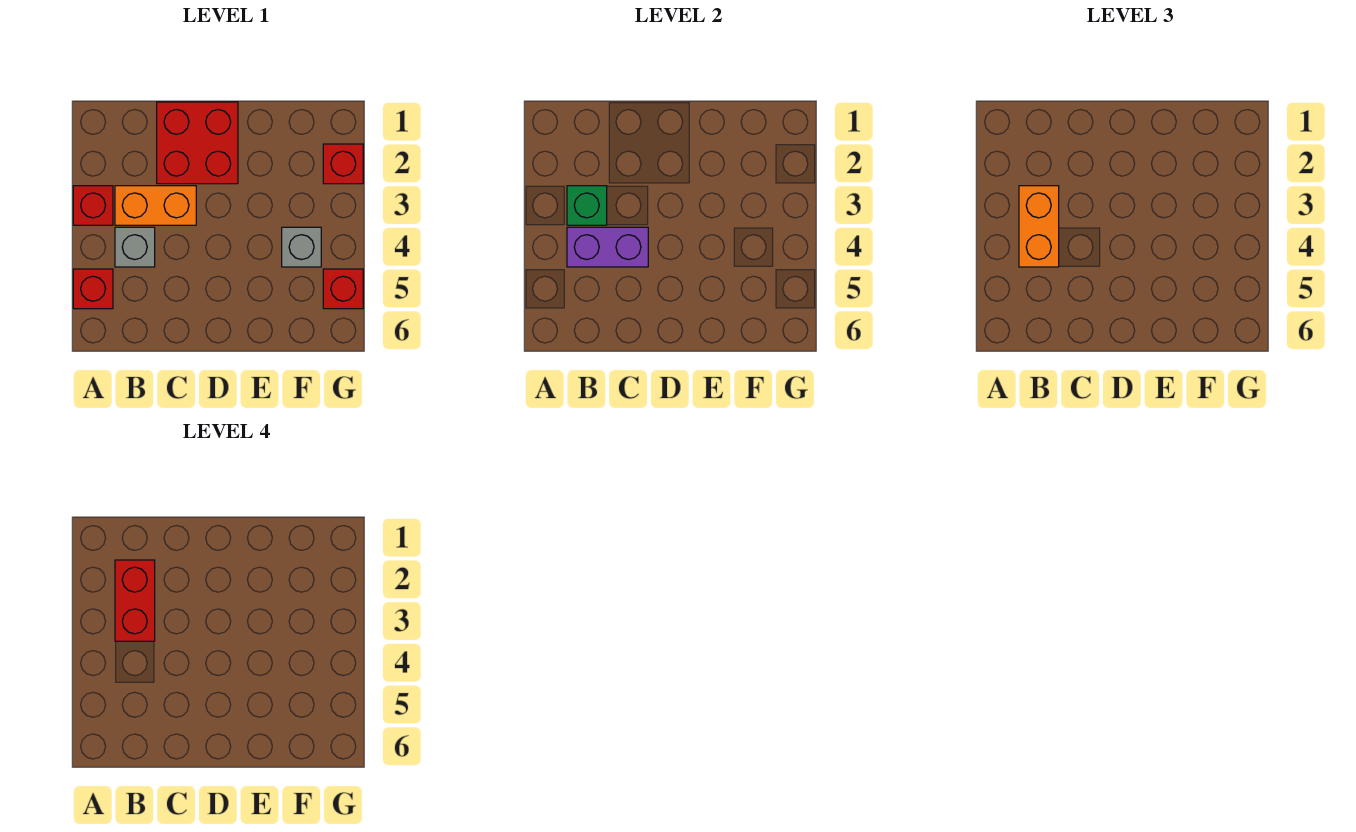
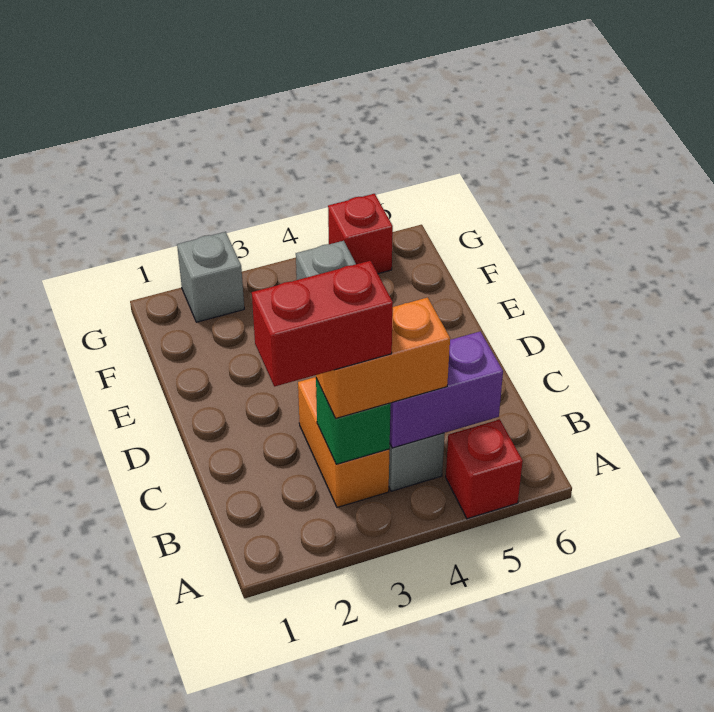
red 1x1 brick [73,186,113,225] -> none
purple 1x2 brick [567,227,648,267] -> purple 1x2 brick turned to [390,331,503,448]
red 2x2 brick [157,102,238,184] -> none
red 1x1 brick [323,144,363,184] -> grey 1x1 brick [177,232,244,322]

